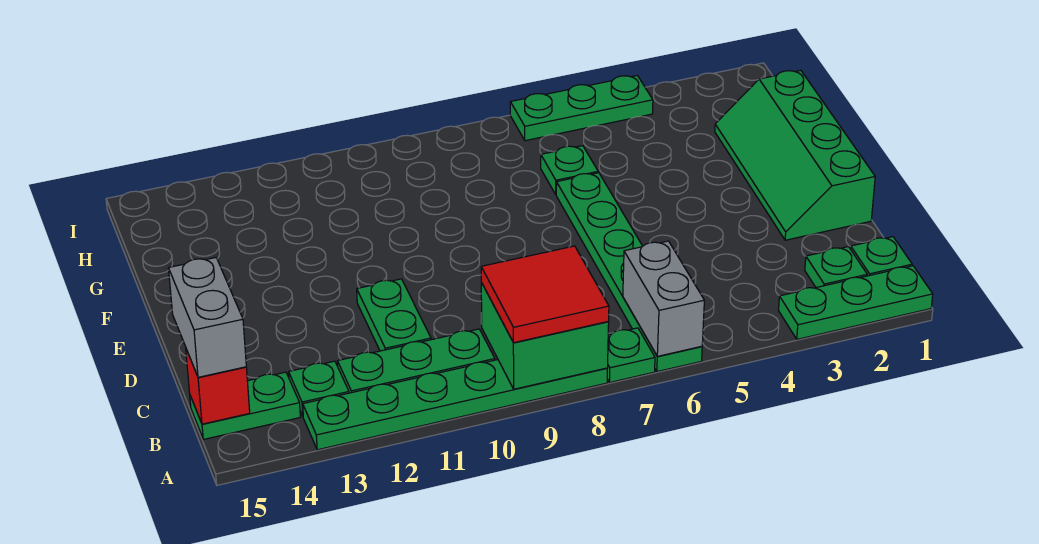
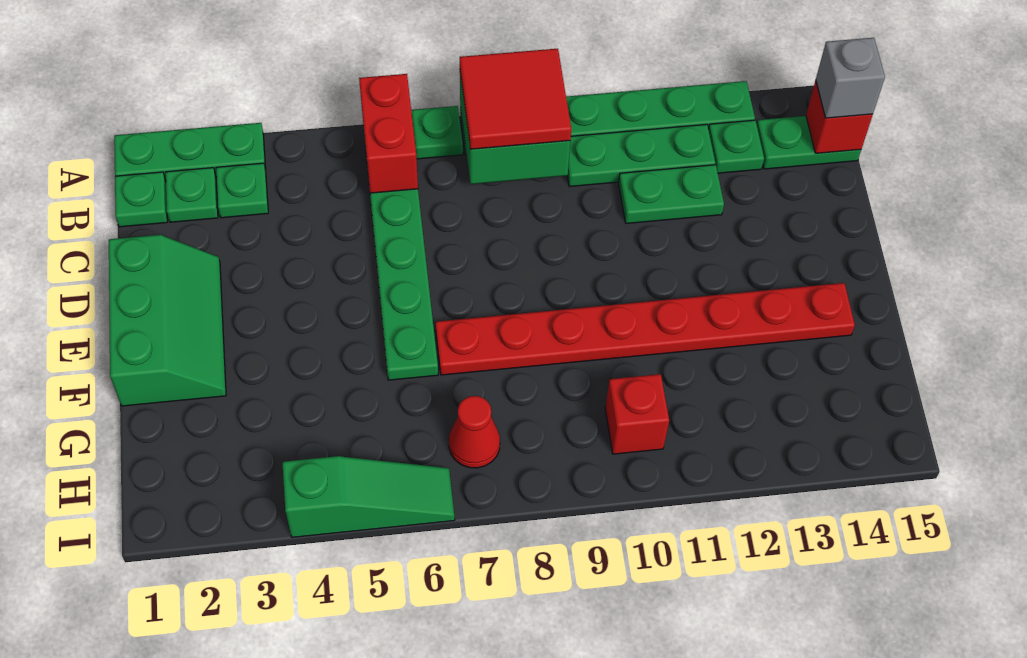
grey 1x2 brick [623,241,704,356] -> red 1x2 brick [359,74,418,193]
grey 1x2 brick [169,258,246,377] -> grey 1x1 brick [816,38,885,118]
green 1x2 plate [357,279,431,351] -> green 1x2 plate turned to [619,165,724,224]
green 2x4 slope [715,70,875,240] -> green 2x3 slope [109,235,226,406]
none -> red 1x8 plate [436,283,855,375]
green 1x1 plate [541,146,598,194] -> green 1x1 plate moved to [216,163,268,218]
none -> red 1x1 cone [449,396,500,468]
none -> red 1x1 brick [605,374,669,454]
green 1x3 plate [510,76,653,141] -> green 1x3 slope [282,456,455,537]

